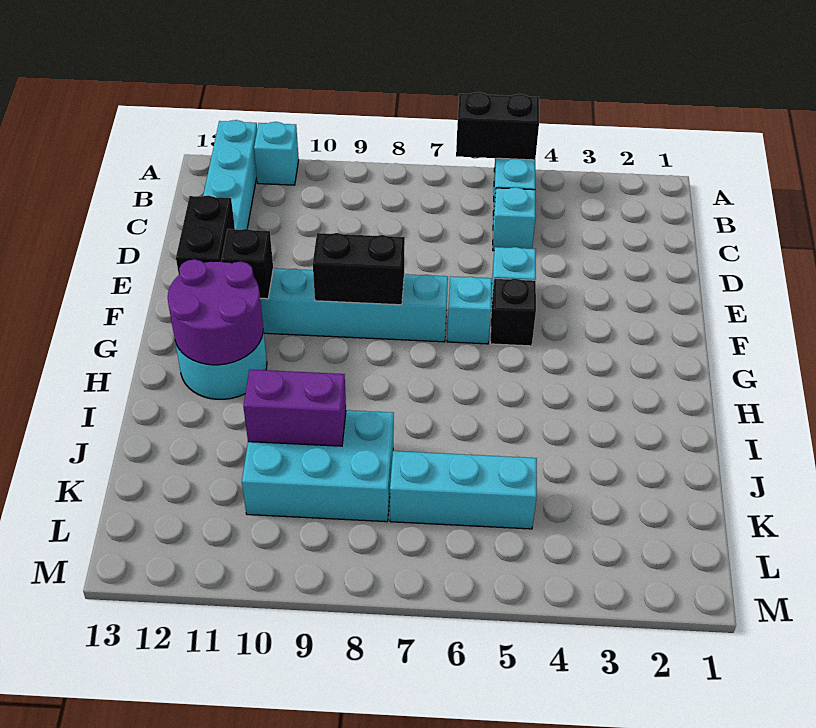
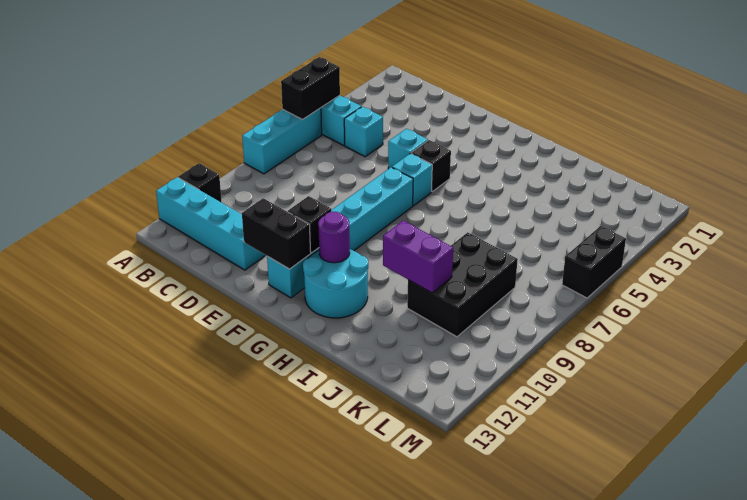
cyan 1x1 brick [254,122,299,185] -> black 1x1 brick [178,163,222,202]
black 1x2 brick [313,233,405,305] -> black 1x2 brick moved to [562,226,626,298]
purple 2x2 round brick [168,259,263,365] -> purple 1x1 round brick [318,212,350,263]
cyan 2x3 brick [242,410,394,522] -> black 2x3 brick [407,232,518,337]
purple 1x2 brick [243,370,346,446] -> purple 1x2 brick turned to [383,221,453,293]
cyan 1x3 brick [390,451,537,529] -> cyan 1x3 brick moved to [242,108,322,174]

